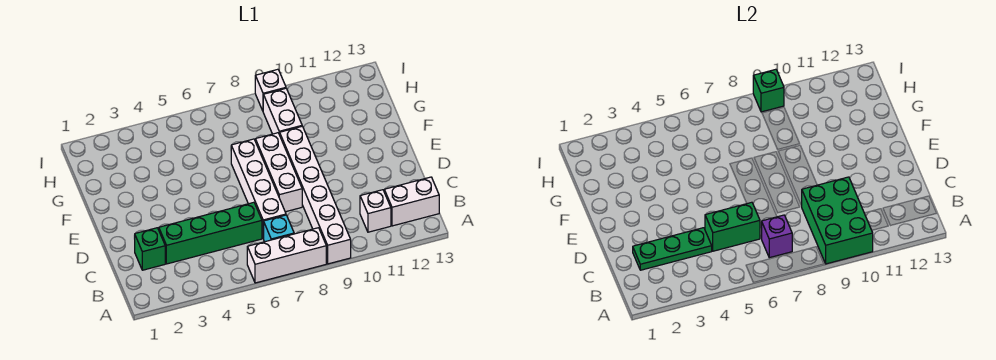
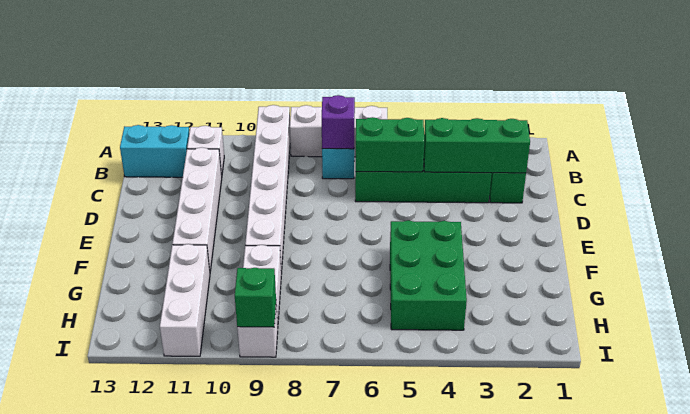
green 2x3 brick [802,177,873,264] -> green 2x3 brick moved to [390,220,467,330]
white 1x2 brick [384,177,439,226] -> cyan 1x2 brick [120,125,189,177]
green 1x3 plate [633,228,712,270] -> green 1x3 brick [424,118,530,173]
white 1x4 brick [231,139,286,239] -> white 1x4 brick moved to [172,148,222,271]
white 1x3 brick [255,133,302,212] -> white 1x3 brick moved to [160,244,210,356]

